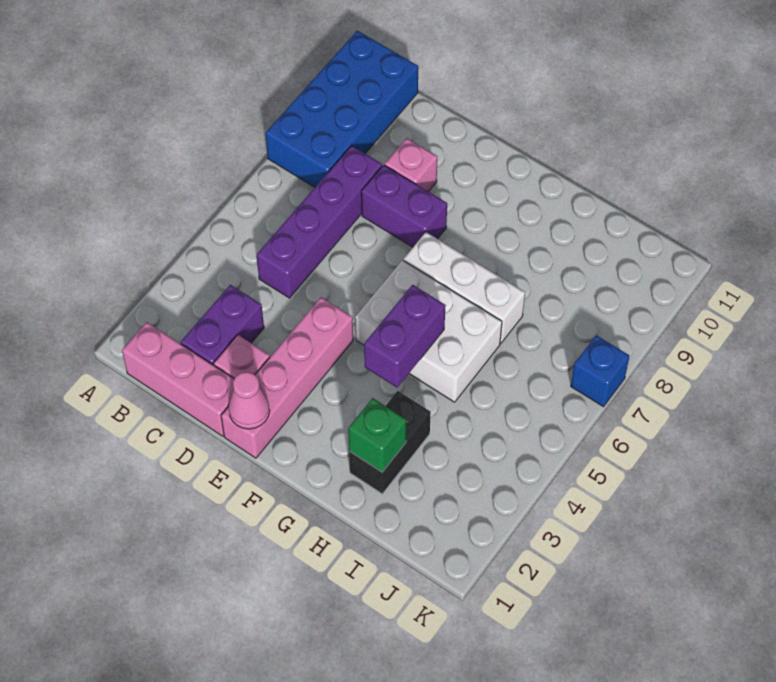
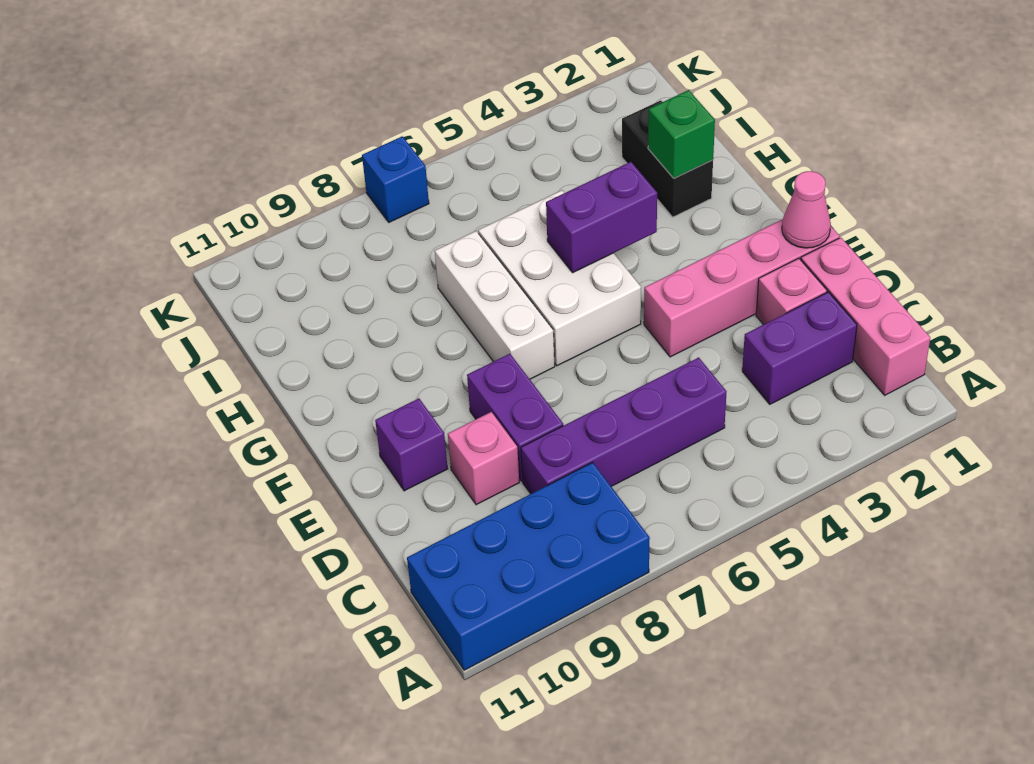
none -> purple 1x1 brick [375,399,448,491]
black 1x2 brick [349,391,431,494] -> black 1x2 brick turned to [622,100,713,217]

